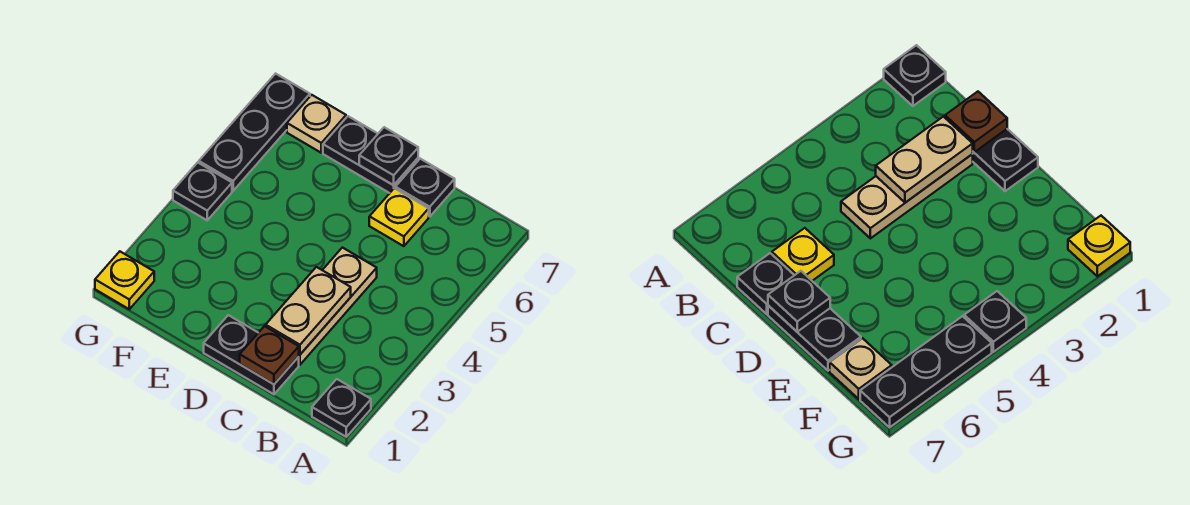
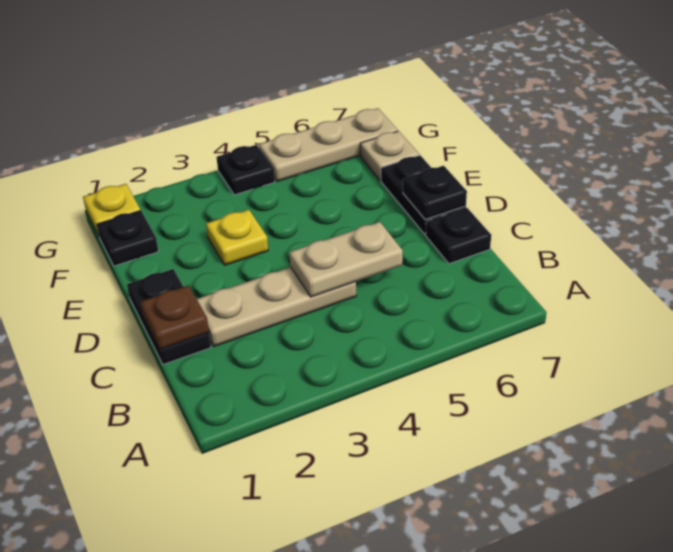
black 1x1 plate [312,379,371,437] -> black 1x1 plate moved to [97,211,159,266]
tan 1x2 plate [266,267,351,355] -> tan 1x2 plate moved to [289,222,403,297]
yellow 1x1 plate [369,188,429,246] -> yellow 1x1 plate moved to [206,210,268,265]
black 1x3 plate [199,74,310,191] -> tan 1x3 plate [259,108,398,181]

